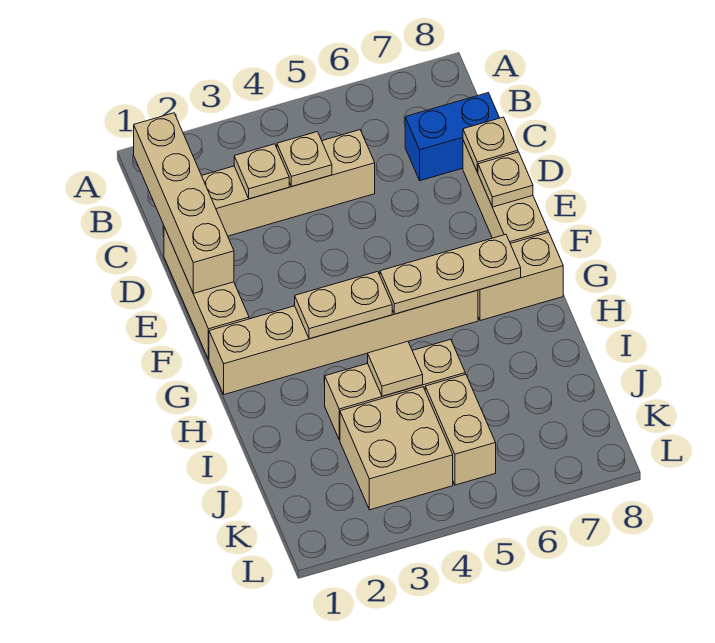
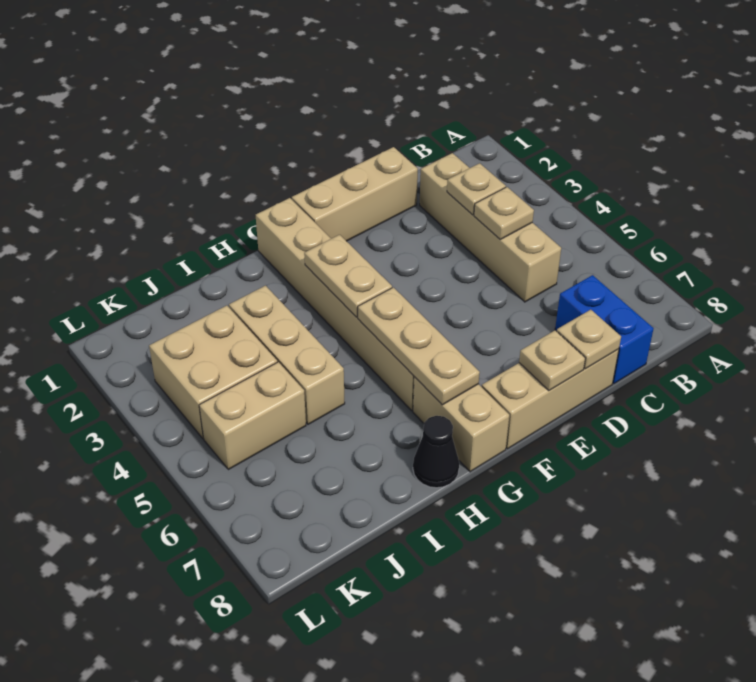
tan 1x4 brick [134,113,234,293] -> none
none -> black 1x1 cone [413,416,459,488]
tan 1x1 tile [368,341,423,396] -> none

